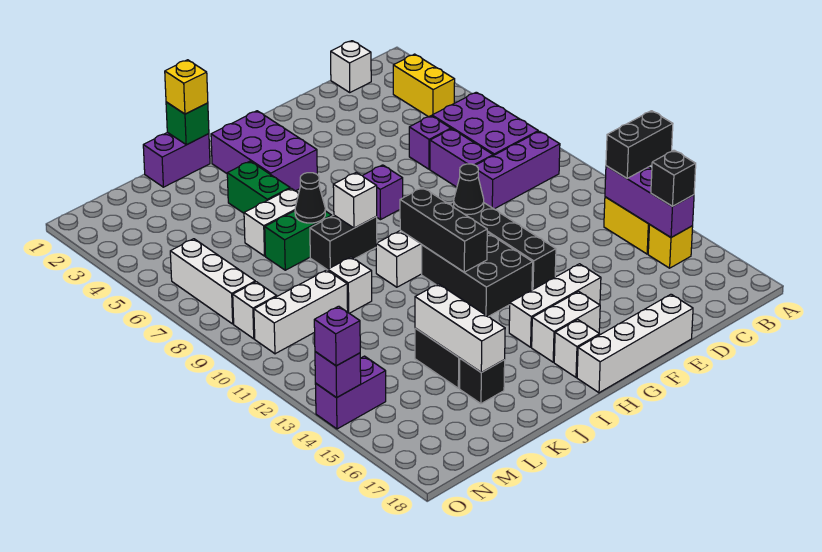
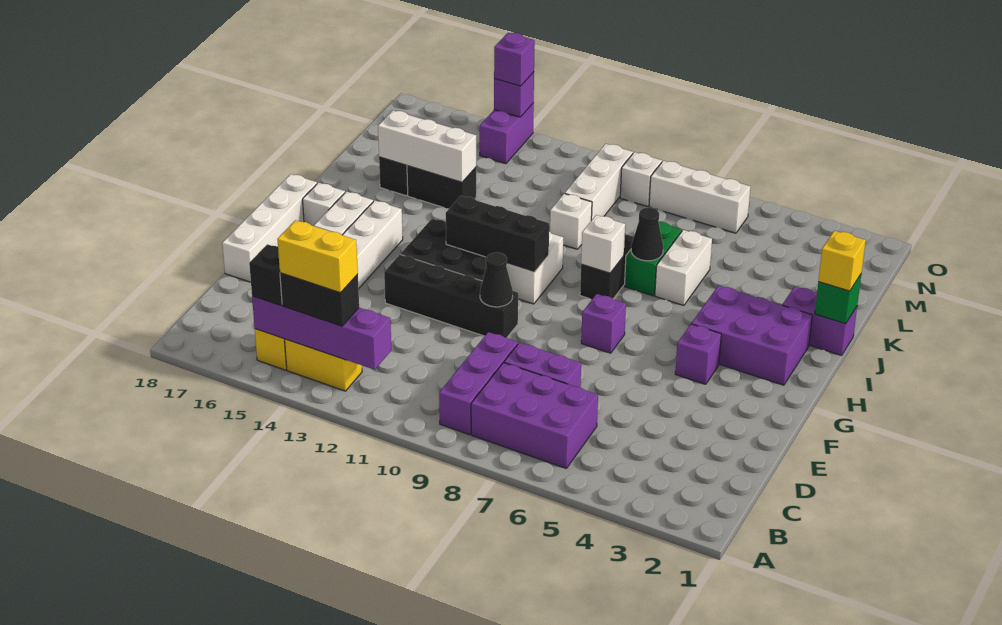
black 1x2 brick [606,111,673,178] -> black 1x2 brick turned to [280,273,359,326]
yellow 1x2 brick [393,54,455,117] -> yellow 1x2 brick moved to [278,220,358,293]
purple 1x3 brick [605,166,694,238] -> purple 1x4 brick [252,296,391,370]
white 1x1 brick [331,41,371,92] -> none
purple 1x1 brick [409,116,451,169] -> purple 1x1 brick moved to [675,324,721,384]
purple 1x2 brick [143,132,210,187] -> purple 1x2 brick turned to [782,286,857,355]
green 1x2 brick [227,161,290,213] -> none

